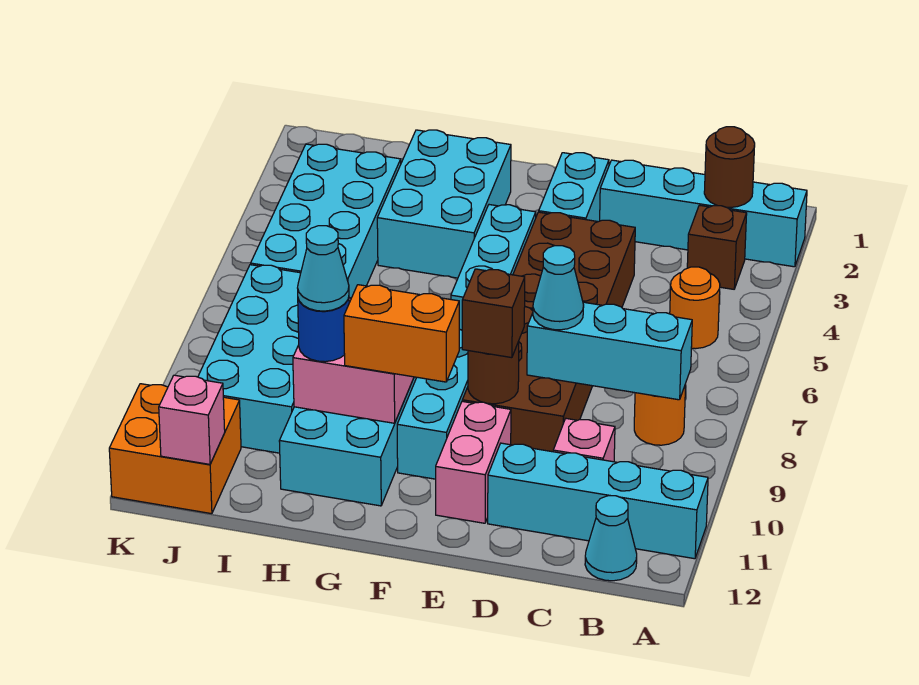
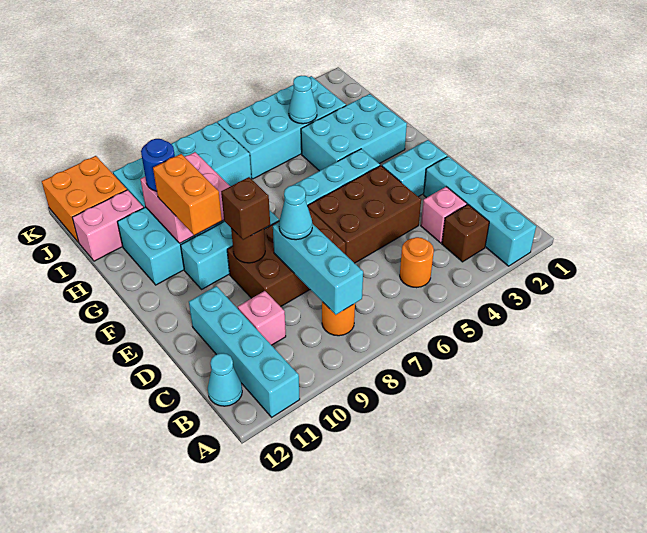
brown 1x1 round brick [704,127,755,207] -> none
pink 1x2 brick [436,401,511,523] -> pink 1x2 brick moved to [72,190,143,261]
cyan 1x1 cone [298,226,349,311] -> cyan 1x1 cone moved to [289,76,317,124]
pink 1x1 brick [159,375,225,464] -> pink 1x1 brick moved to [421,187,467,243]

